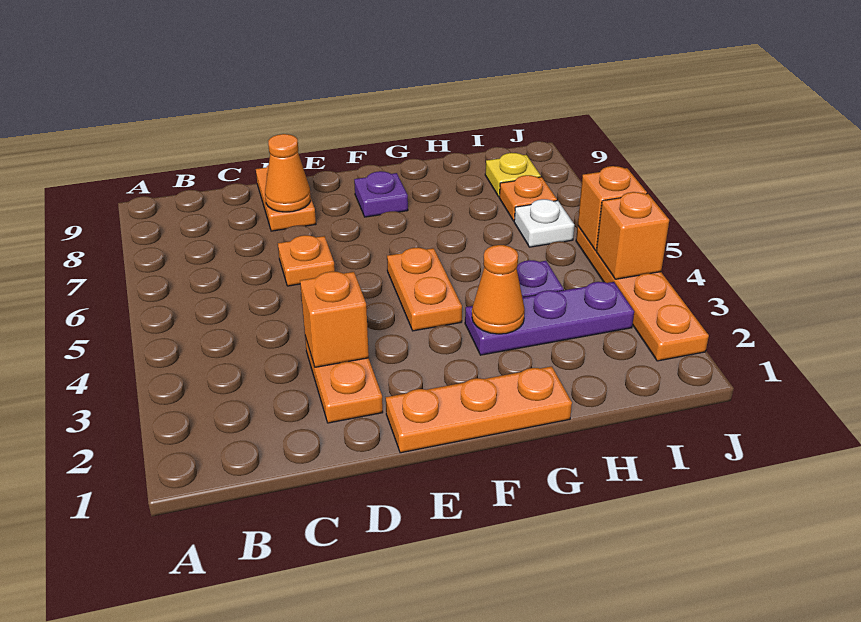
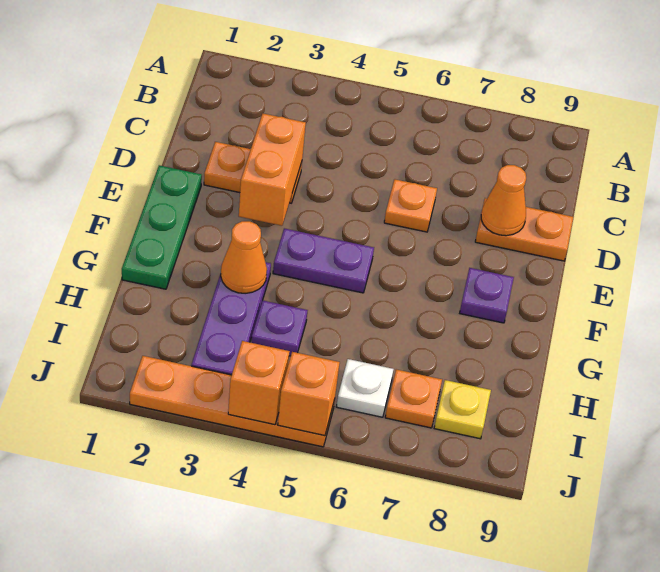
orange 1x1 brick [300,271,369,367] -> orange 1x2 brick [239,113,306,226]
orange 1x3 plate [386,366,572,453] -> green 1x3 plate [122,165,202,289]
orange 1x2 plate [387,248,462,331] -> purple 1x2 plate [273,228,374,293]

